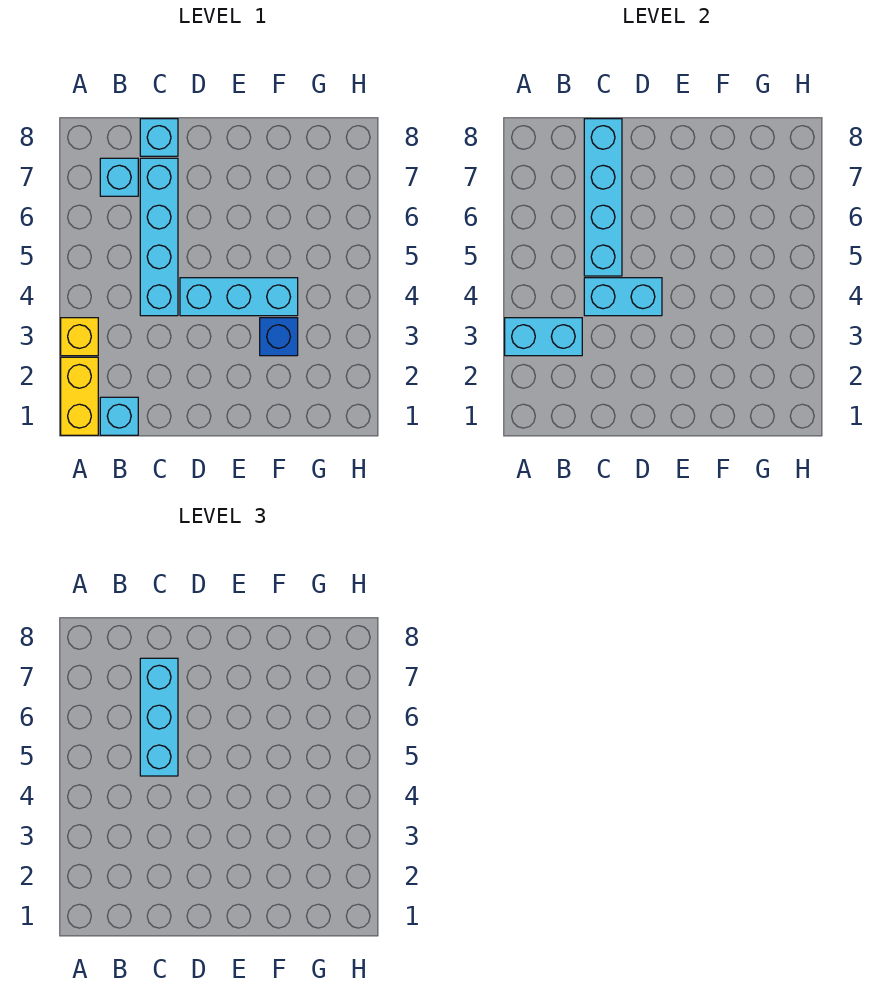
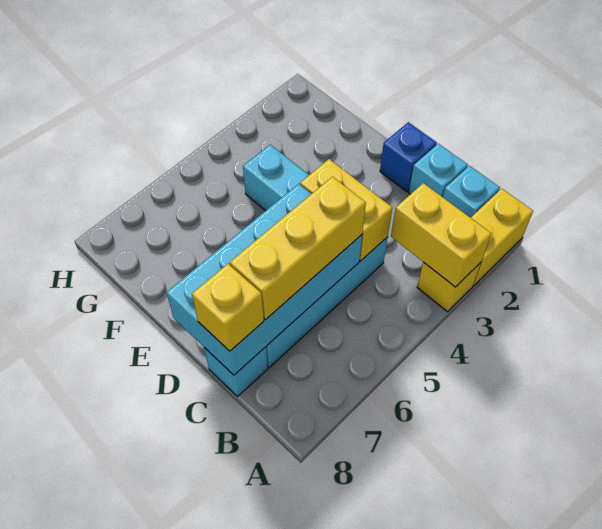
cyan 1x2 brick [505,318,582,356] -> yellow 1x2 brick [391,183,491,287]
cyan 1x1 brick [100,158,138,196] -> cyan 1x1 brick moved to [409,144,468,197]
cyan 1x2 brick [584,278,662,316] -> yellow 1x2 brick [300,159,392,261]
cyan 1x4 brick [584,119,622,276] -> cyan 2x4 brick [167,184,362,375]
cyan 1x3 brick [140,658,178,776] -> yellow 1x3 brick [230,177,366,320]
none -> yellow 1x1 brick [192,264,264,351]
blue 1x1 brick [260,318,298,356] -> blue 1x1 brick moved to [380,122,437,192]

